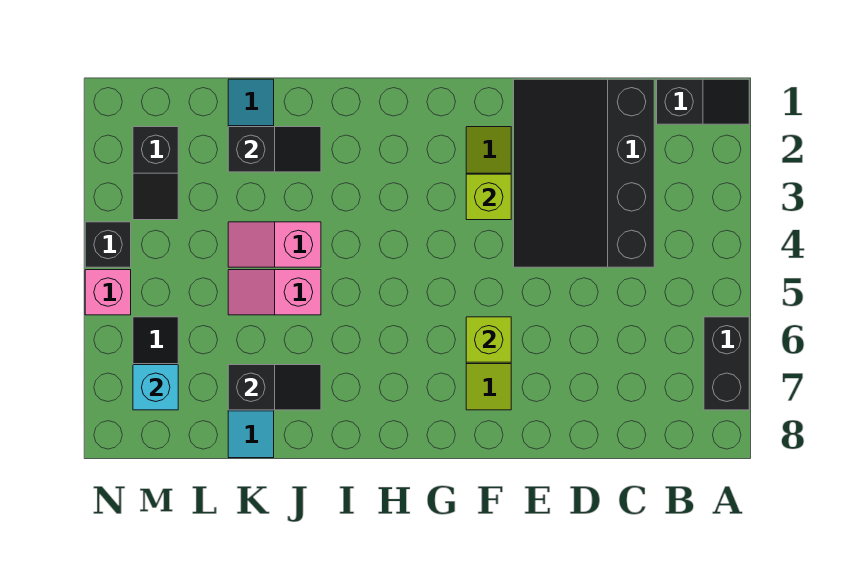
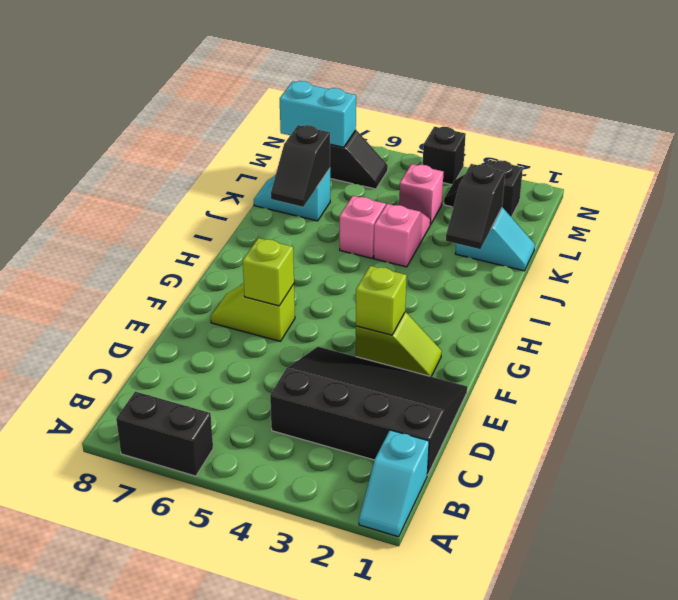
black 1x2 slope [657,79,749,124] -> cyan 1x2 slope [359,430,429,537]
cyan 1x1 brick [133,365,178,410] -> cyan 1x2 brick [280,81,356,147]
pink 1x1 brick [85,270,131,315] -> pink 1x1 brick moved to [399,164,444,225]

